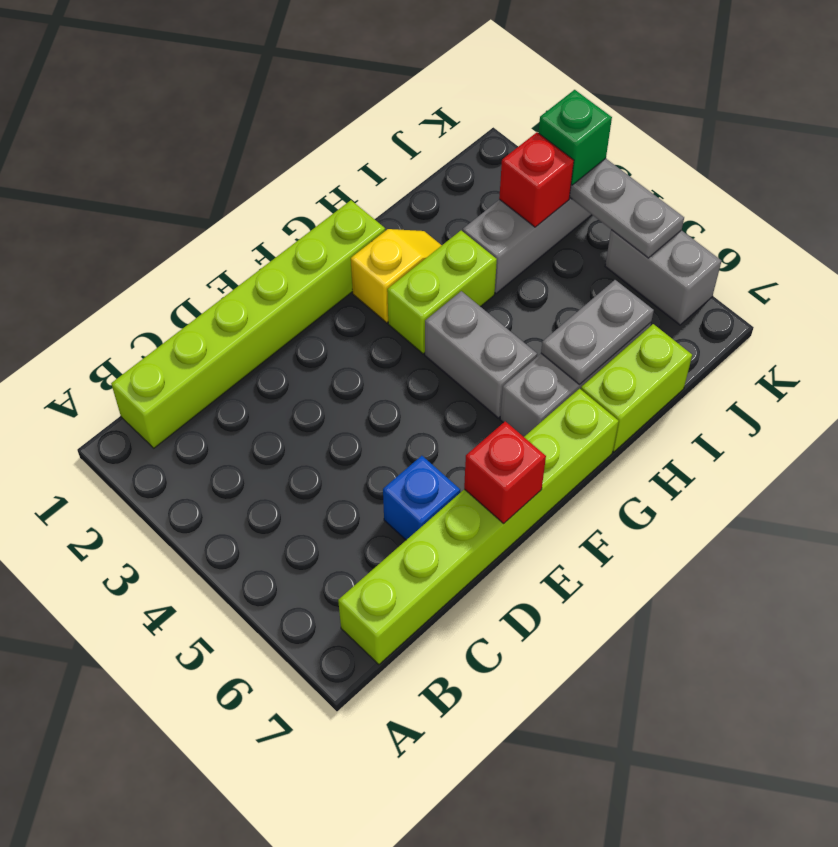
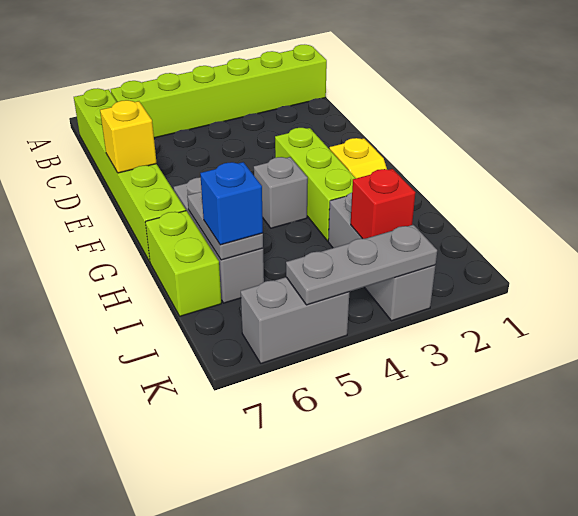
lime 1x6 brick [111,200,385,448] -> lime 1x6 brick turned to [111,45,327,138]
blue 1x1 brick [383,456,460,540] -> blue 1x1 brick moved to [200,162,263,245]
red 1x1 brick [464,421,546,523] -> yellow 1x1 brick [100,100,157,173]
lime 1x2 brick [387,231,497,354] -> lime 1x3 brick [275,128,356,241]
grey 1x2 brick [425,291,537,418] -> grey 1x1 brick [254,157,308,228]
green 1x1 brick [539,90,612,185] -> none

